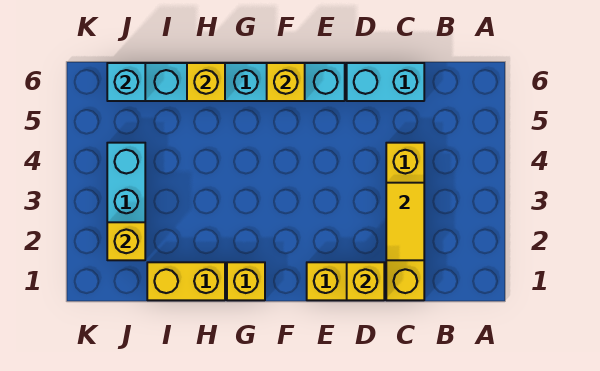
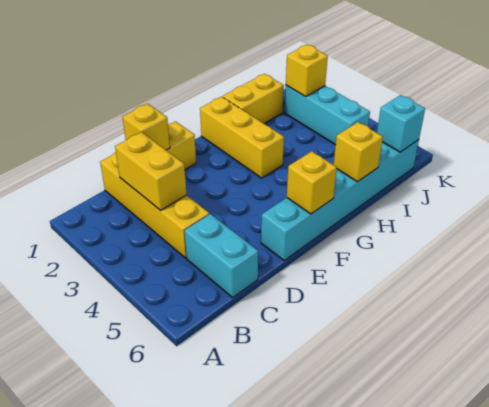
yellow 1x2 tile [386,183,424,260] -> yellow 1x2 brick [115,132,187,210]
cyan 1x2 brick [347,63,424,101] -> cyan 1x2 brick turned to [185,214,258,298]
yellow 1x1 brick [227,262,265,300] -> yellow 1x3 brick [200,97,284,178]

